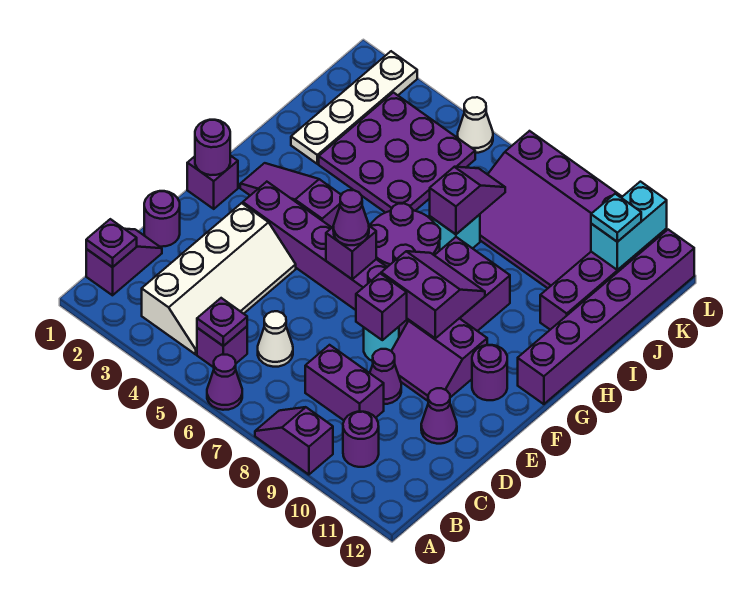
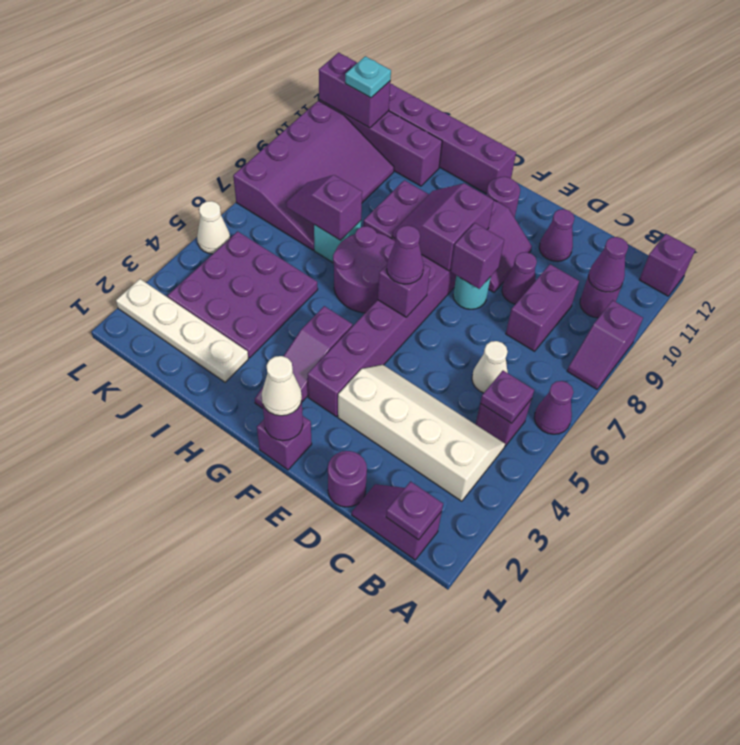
none -> purple 1x1 brick [639,234,695,296]
none -> purple 1x1 cone [588,237,628,292]
none -> white 1x1 cone [262,356,302,416]
cyan 1x2 brick [591,182,667,270] -> purple 1x2 brick [319,53,390,128]

